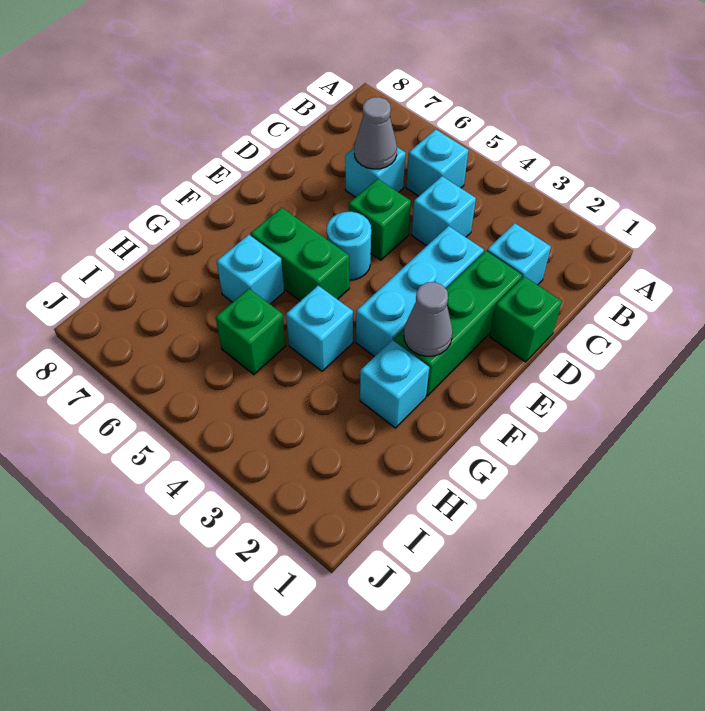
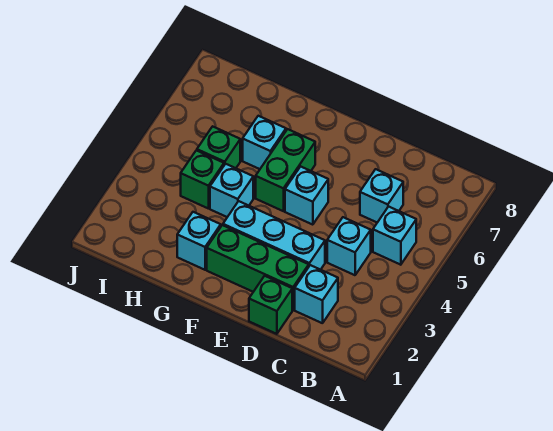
grey 1x1 cone [354,97,397,169] -> none
green 1x1 brick [349,179,411,260] -> green 1x1 brick moved to [181,150,224,209]
cyan 1x1 round brick [327,212,371,280] -> cyan 1x1 brick [285,166,328,225]
grey 1x1 cone [404,282,453,356] -> none

